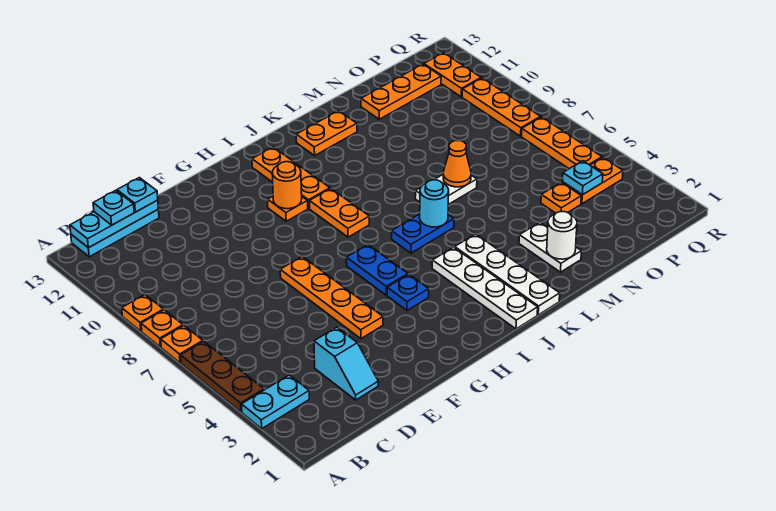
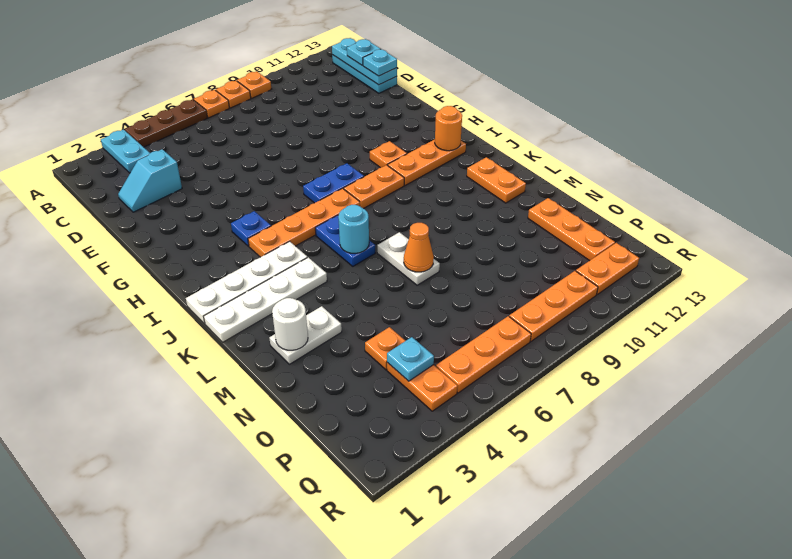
orange 1x4 plate [280,257,383,339] -> orange 1x4 plate moved to [248,188,360,257]
blue 1x2 plate [346,245,408,295] -> blue 1x2 plate moved to [303,163,364,203]
orange 1x1 round brick [272,162,302,209] -> orange 1x1 round brick moved to [435,106,462,151]

